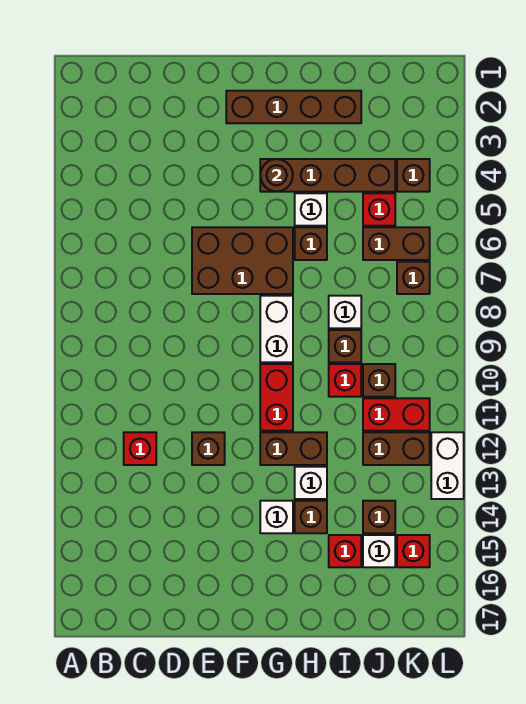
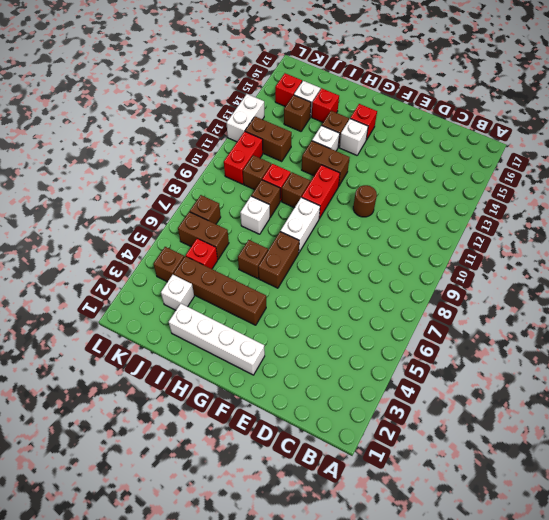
red 1x1 brick [124,432,156,465] -> red 1x1 brick moved to [350,104,377,140]
brown 2x3 brick [192,227,293,294] -> brown 1x2 brick [258,232,299,288]
brown 1x1 brick [192,432,225,465] -> brown 1x1 brick moved to [282,172,310,208]
brown 1x4 brick [226,91,361,123] -> white 1x4 brick [169,304,265,375]
brown 1x1 round brick [260,159,293,192] -> brown 1x1 round brick moved to [353,185,377,217]
white 1x1 brick [295,193,327,226] -> white 1x1 brick moved to [161,275,194,310]
red 1x2 brick [363,398,430,431] -> red 1x2 brick turned to [224,131,263,184]

